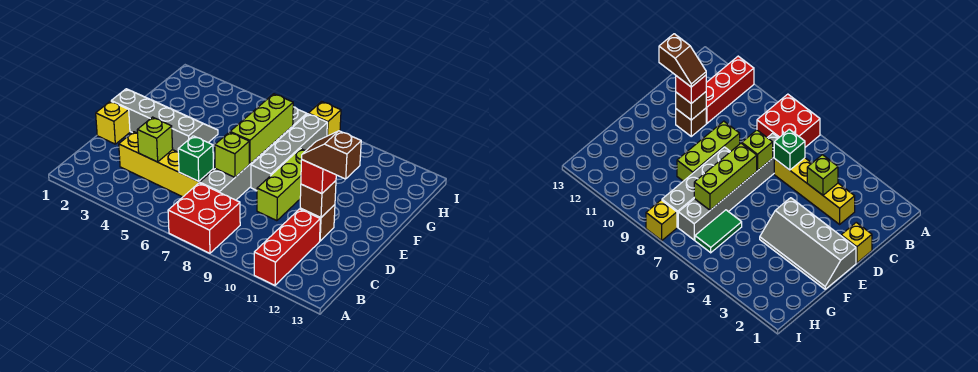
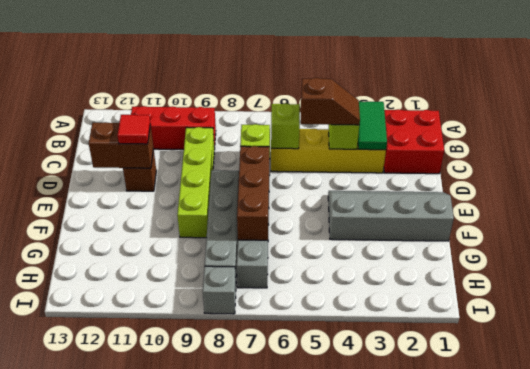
red 2x2 brick [168,183,240,253] -> red 2x2 brick moved to [384,109,444,174]
red 1x3 brick [254,209,320,285] -> red 1x3 brick turned to [131,106,216,150]
green 1x1 brick [178,136,213,181] -> lime 1x1 brick [271,103,300,149]
yellow 1x1 brick [96,101,130,144] -> none
lime 1x3 brick [257,149,306,221] -> lime 1x4 brick [177,127,214,238]
brown 1x1 brick [300,181,336,218] -> brown 1x2 brick [89,122,153,168]
red 1x1 brick [301,160,336,194] -> red 1x1 tile [118,114,150,144]
brown 1x2 slope [302,131,361,179] -> brown 1x2 slope moved to [301,78,360,125]
grey 2x4 slope [111,89,218,152] -> grey 2x4 slope turned to [328,191,454,241]
lime 1x3 brick [230,94,293,164] -> brown 1x3 brick [237,146,269,240]
green 1x2 tile [695,210,742,253] -> green 1x2 tile moved to [358,102,387,150]
yellow 1x1 brick [308,102,341,136] -> grey 1x1 brick [203,266,236,314]

